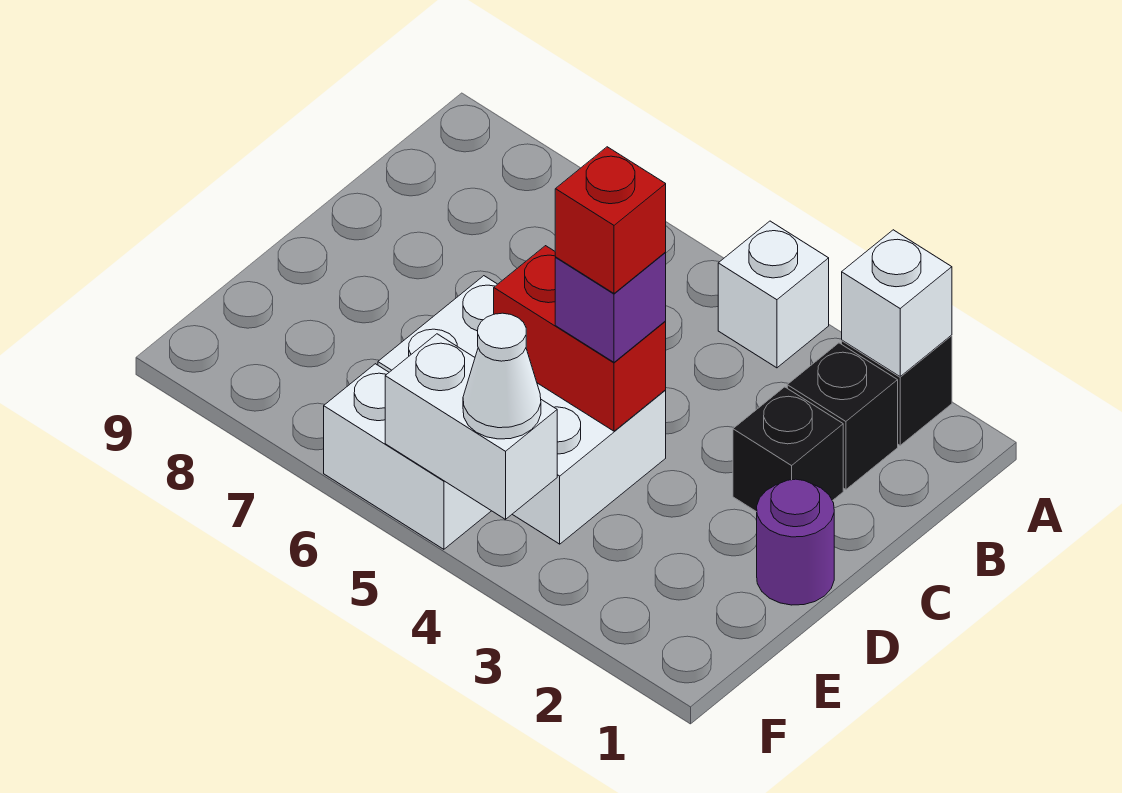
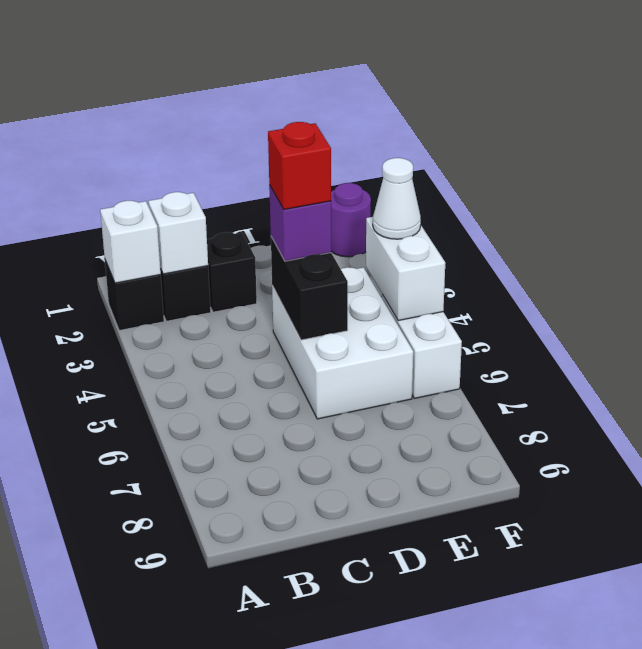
white 1x1 brick [718,221,829,368] -> white 1x1 brick moved to [148,192,208,274]
purple 1x1 round brick [757,479,834,605] -> purple 1x1 round brick moved to [331,183,371,257]
red 1x2 brick [494,246,666,431] -> black 1x2 brick [271,237,348,340]

